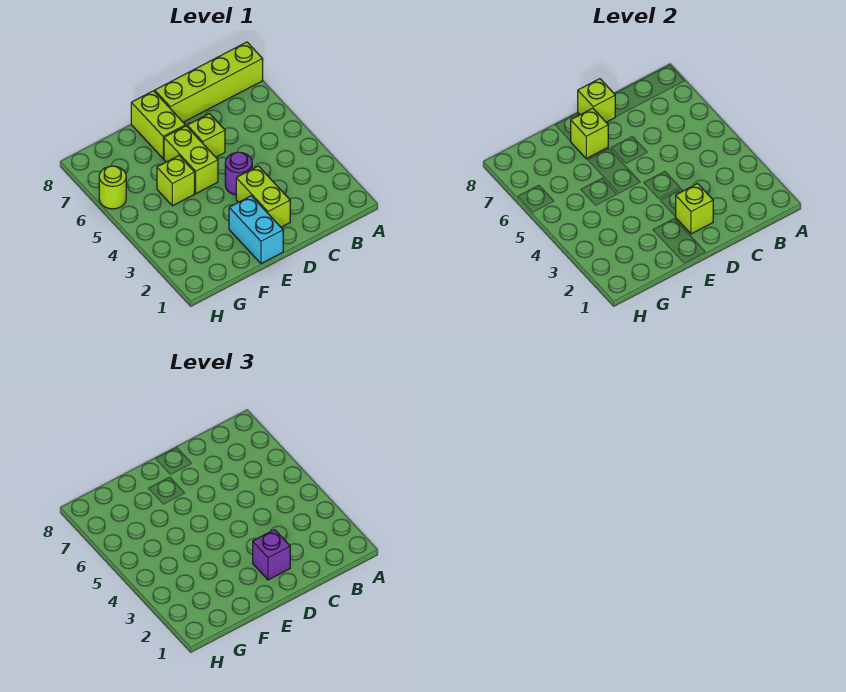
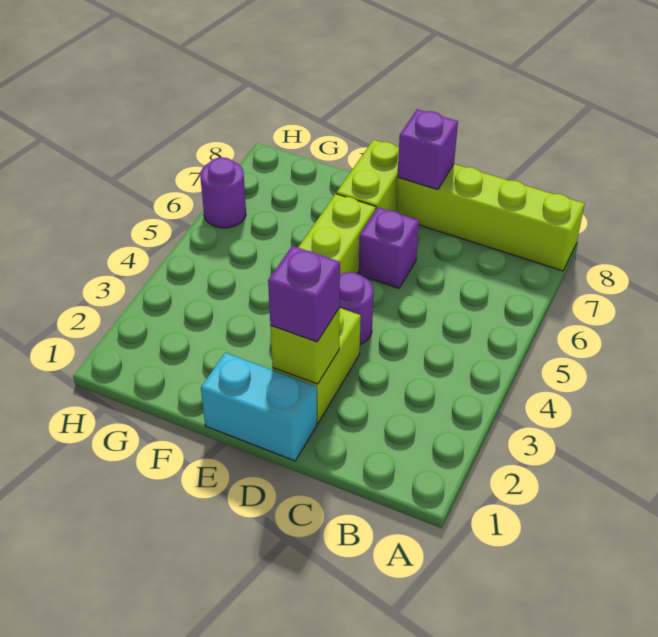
lime 1x1 brick [187,114,225,157] -> purple 1x1 brick [359,207,419,288]
lime 1x1 brick [578,79,615,122] -> purple 1x1 brick [397,109,458,190]
cyan 1x2 brick [229,196,283,264] -> cyan 1x2 brick turned to [201,353,317,461]
lime 1x1 brick [571,108,608,159] -> none
lime 1x1 brick [157,156,195,206] -> none
lime 1x1 round brick [99,166,126,209] -> purple 1x1 round brick [200,157,246,228]

